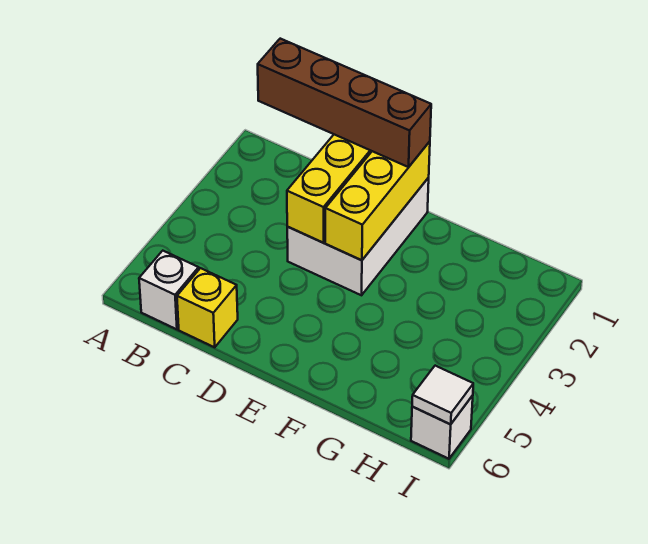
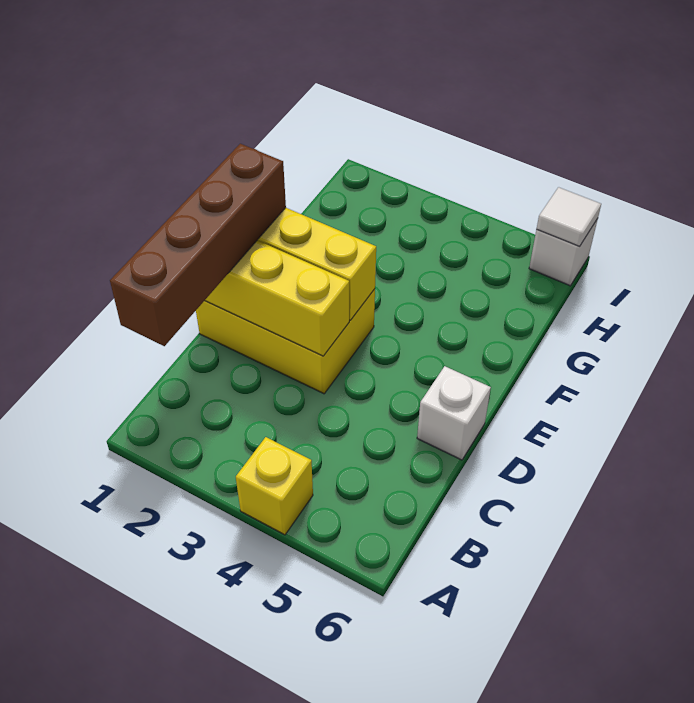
white 1x1 brick [139,251,199,329] -> white 1x1 brick moved to [417,366,491,460]
yellow 1x1 brick [177,268,238,347] -> yellow 1x1 brick moved to [236,437,313,535]
white 2x3 brick [287,178,429,295] -> yellow 2x3 brick [196,289,375,394]

